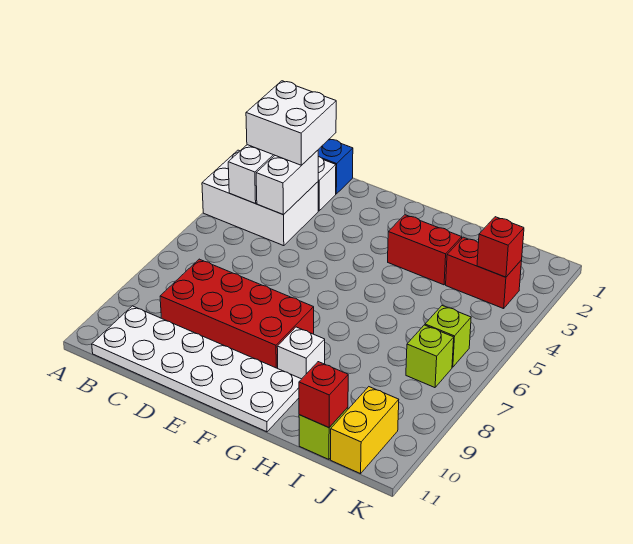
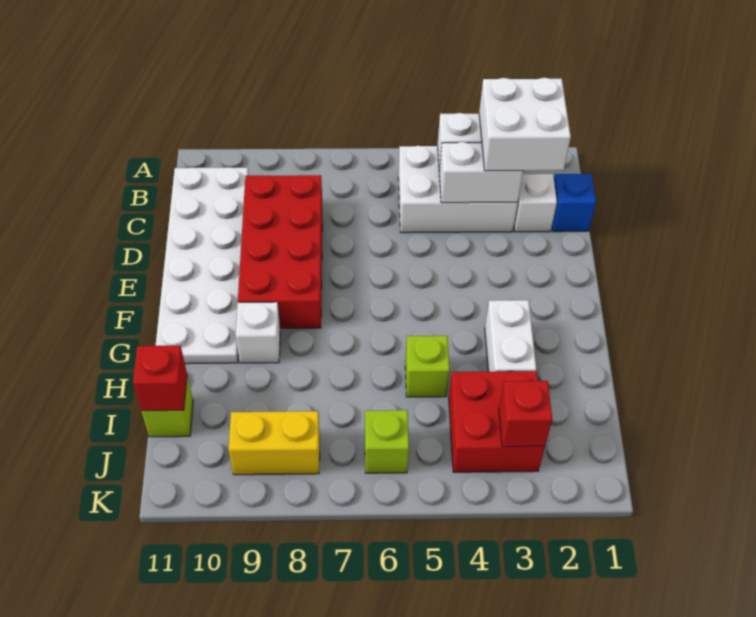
white 2x3 brick [202,150,318,246] -> white 2x3 brick turned to [398,146,518,233]
red 1x2 brick [388,215,462,285] -> white 1x2 brick [485,300,536,372]
red 1x2 brick [446,237,522,309] -> red 2x2 brick [449,371,545,472]
lime 1x1 brick [406,325,454,388] -> lime 1x1 brick moved to [405,336,450,397]
yellow 1x2 brick [331,387,399,474] -> yellow 1x2 brick moved to [229,411,320,475]

